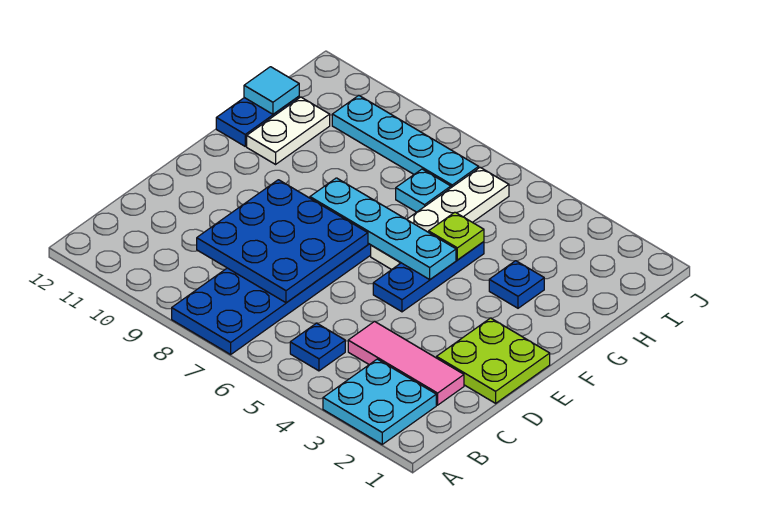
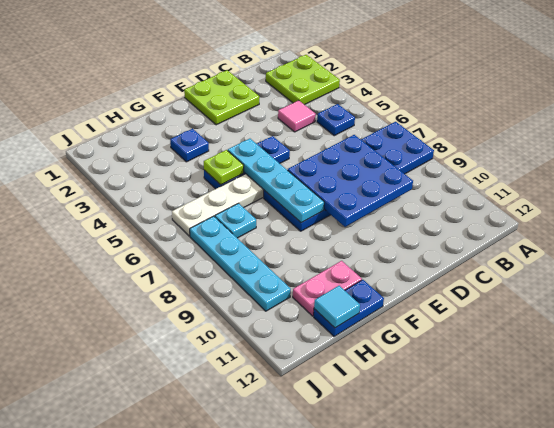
cyan 2x2 plate [323,359,436,444] -> lime 2x2 plate [266,55,340,105]
pink 1x3 tile [348,321,464,405] -> pink 1x1 tile [278,100,316,132]
white 1x2 plate [247,97,330,164] -> pink 1x2 plate [293,261,362,316]

